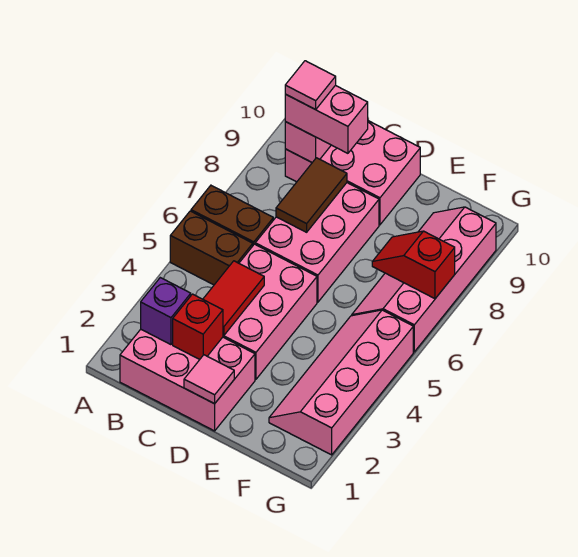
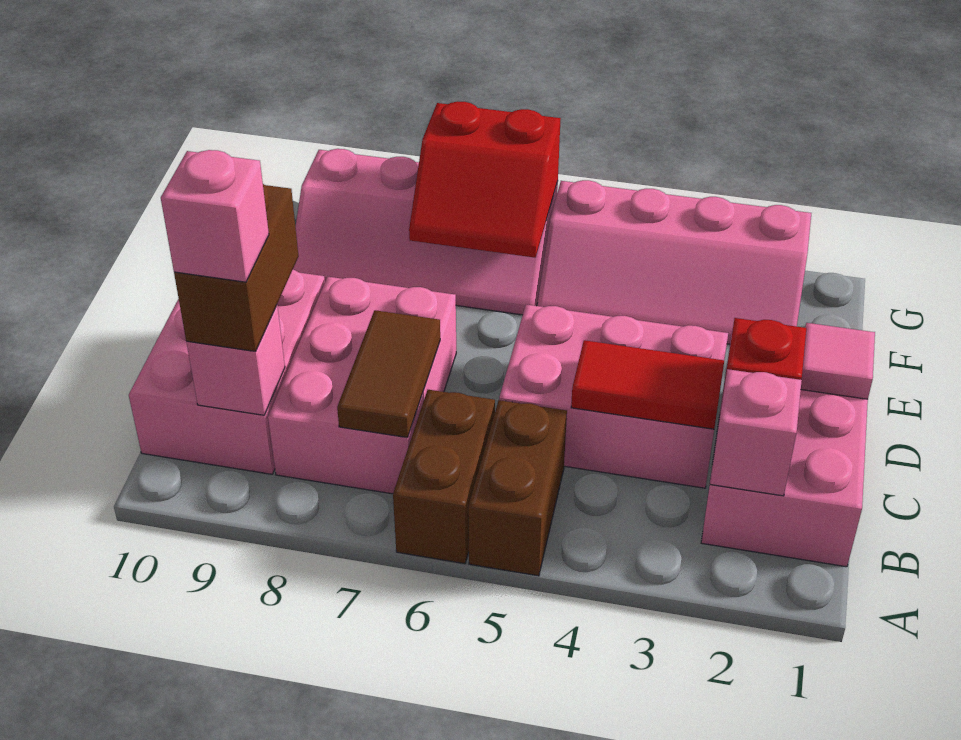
purple 1x1 brick [141,278,191,345] -> pink 1x1 brick [710,369,802,496]
pink 1x2 brick [285,85,368,153] -> brown 1x2 brick [174,184,299,351]
pink 1x1 tile [285,61,336,110] -> pink 1x1 brick [161,150,269,282]
pink 2x3 brick [255,183,379,302] -> pink 2x3 brick turned to [268,277,456,494]
brown 1x2 tile [276,158,347,232] -> brown 1x2 tile turned to [337,310,440,438]
red 1x2 slope [372,231,455,299] -> red 2x2 slope [409,101,561,258]

